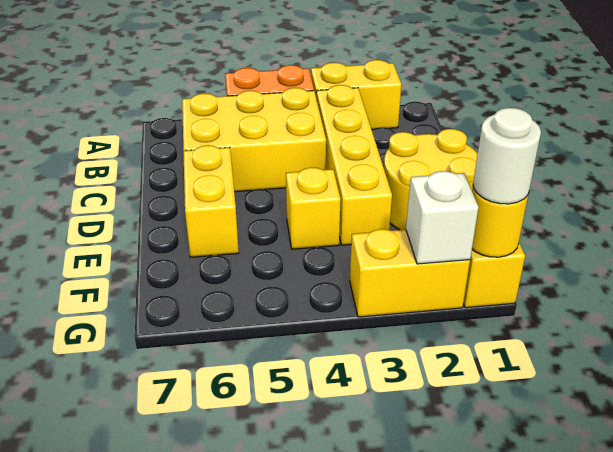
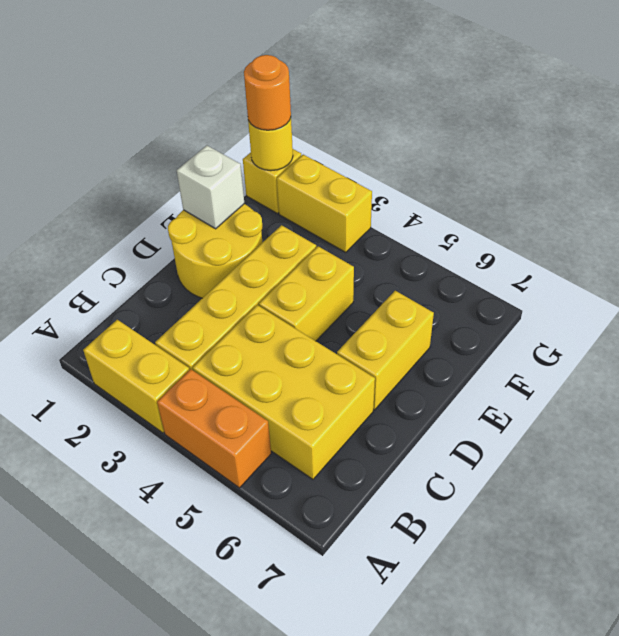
yellow 1x1 brick [286,168,341,249] -> yellow 1x2 brick [259,246,354,341]
white 1x1 round brick [473,108,541,204] -> orange 1x1 round brick [244,55,291,130]
white 1x1 brick [406,171,479,264] -> white 1x1 brick moved to [177,145,244,229]

